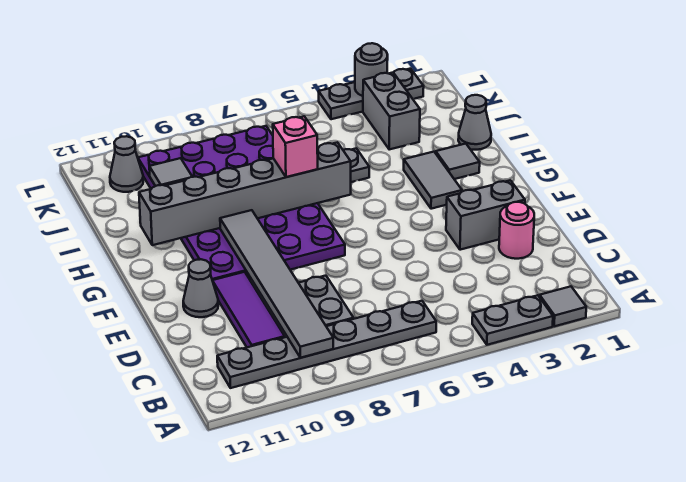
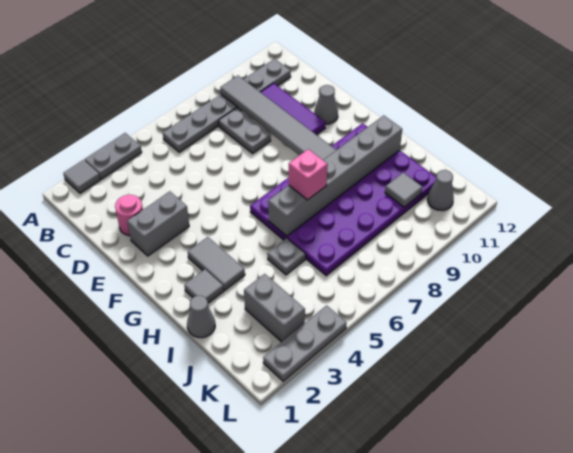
purple 4x6 plate [138,126,345,280] -> purple 4x6 plate turned to [250,123,436,276]
grey 1x1 round brick [355,43,388,96] -> none

